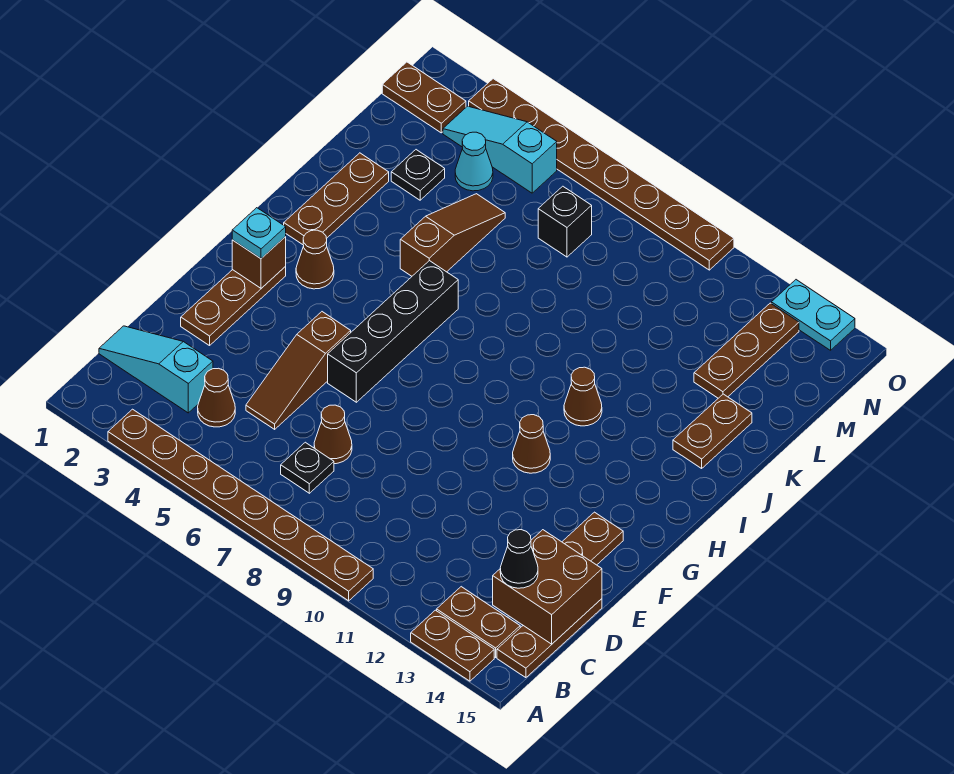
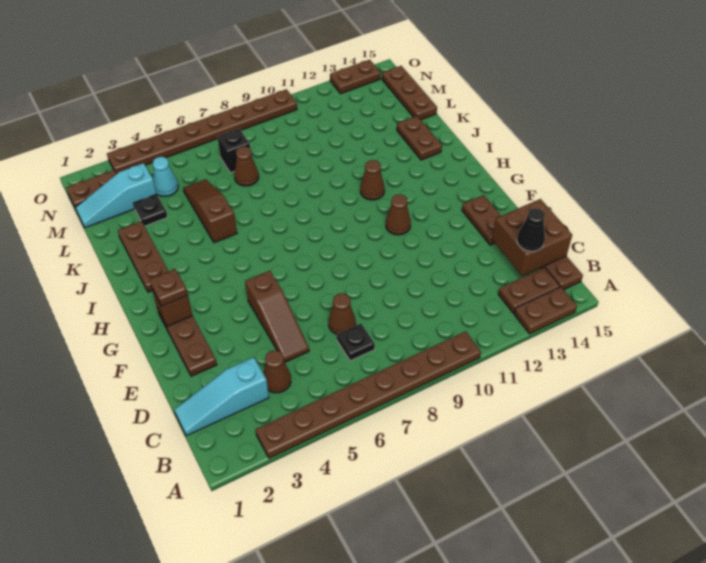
black 1x4 brick [328,261,458,402] -> none
cyan 1x1 plate [232,208,286,258] -> brown 1x1 plate [149,269,188,306]
brown 1x1 cone [296,230,334,289] -> brown 1x1 cone moved to [234,146,259,186]
brown 1x3 plate [694,303,799,398] -> brown 1x3 plate moved to [382,66,437,120]
cyan 1x3 slope [443,106,557,193] -> cyan 1x3 slope moved to [75,163,156,228]
cyan 1x2 plate [771,280,855,350] -> brown 1x2 plate [330,60,381,94]

